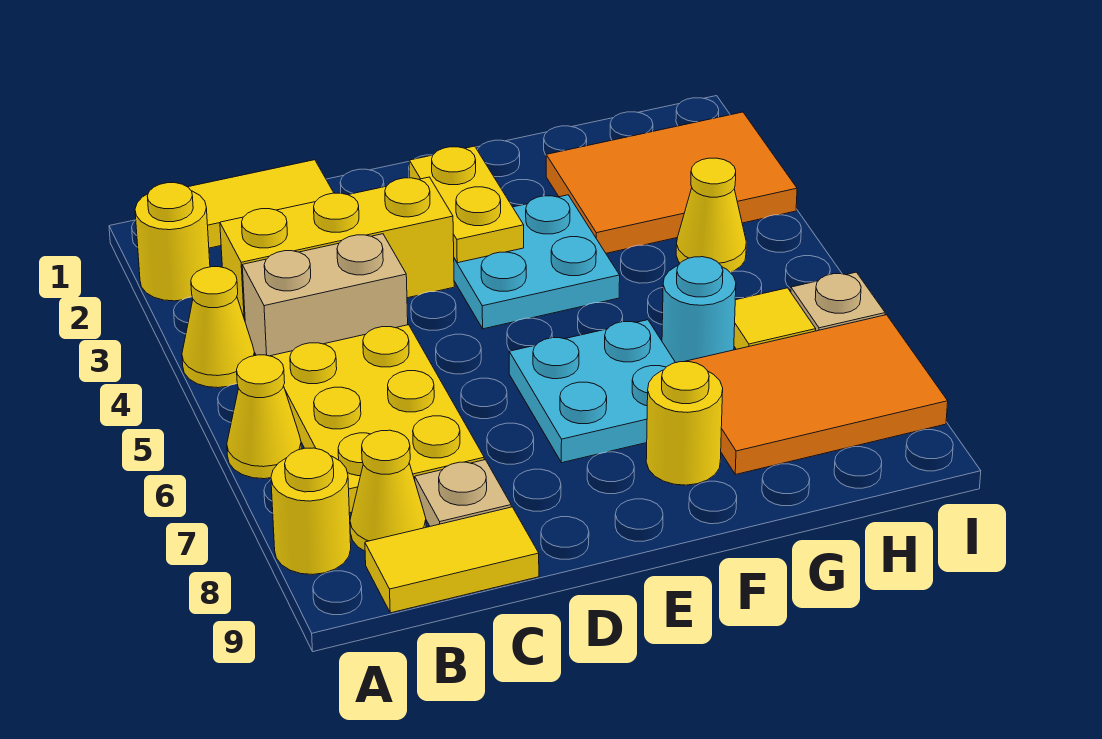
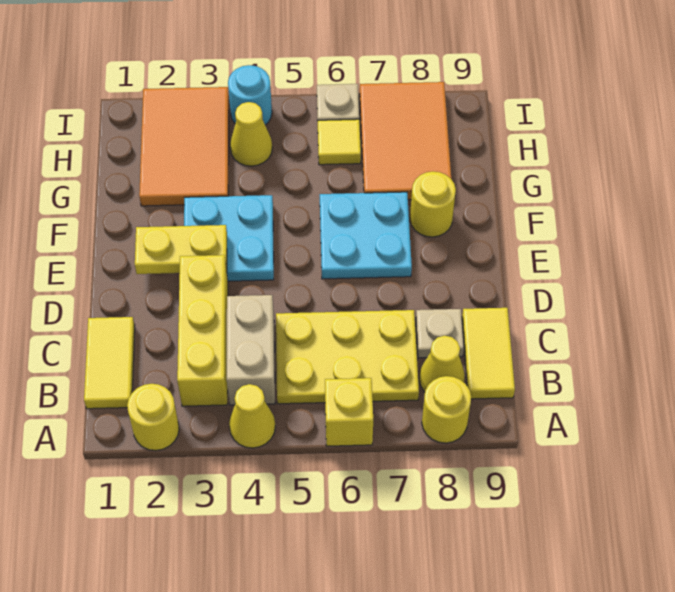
yellow 1x1 cone [227,355,301,479] -> yellow 1x1 brick [325,378,373,446]
cyan 1x1 round brick [662,257,736,363] -> cyan 1x1 round brick moved to [228,65,272,125]

